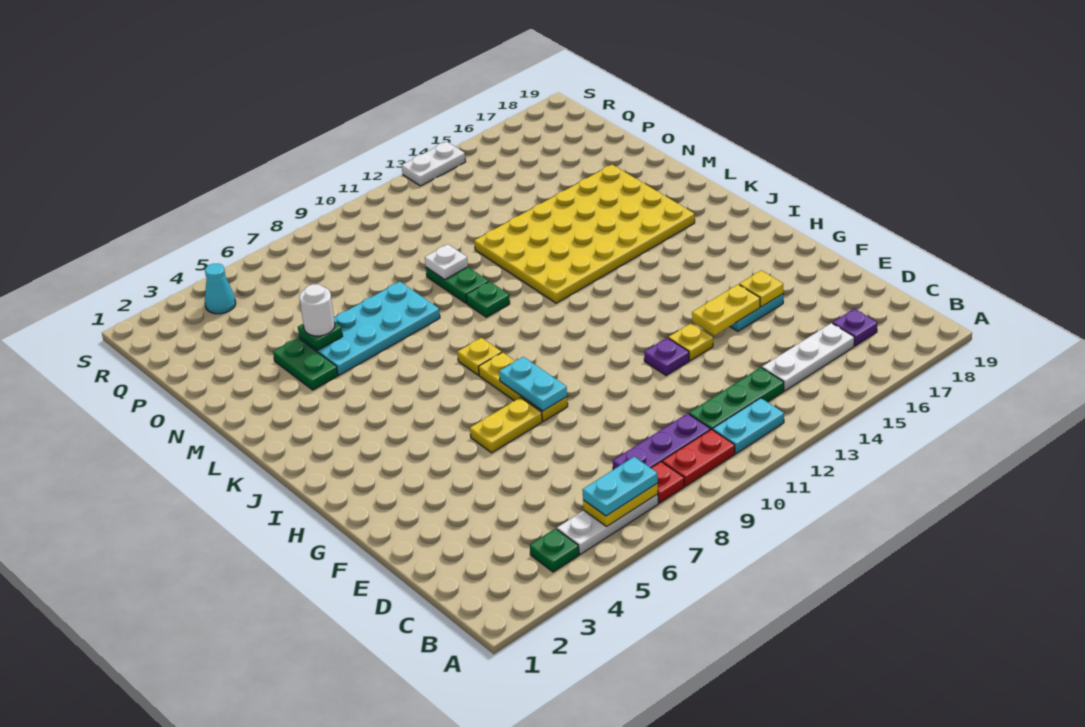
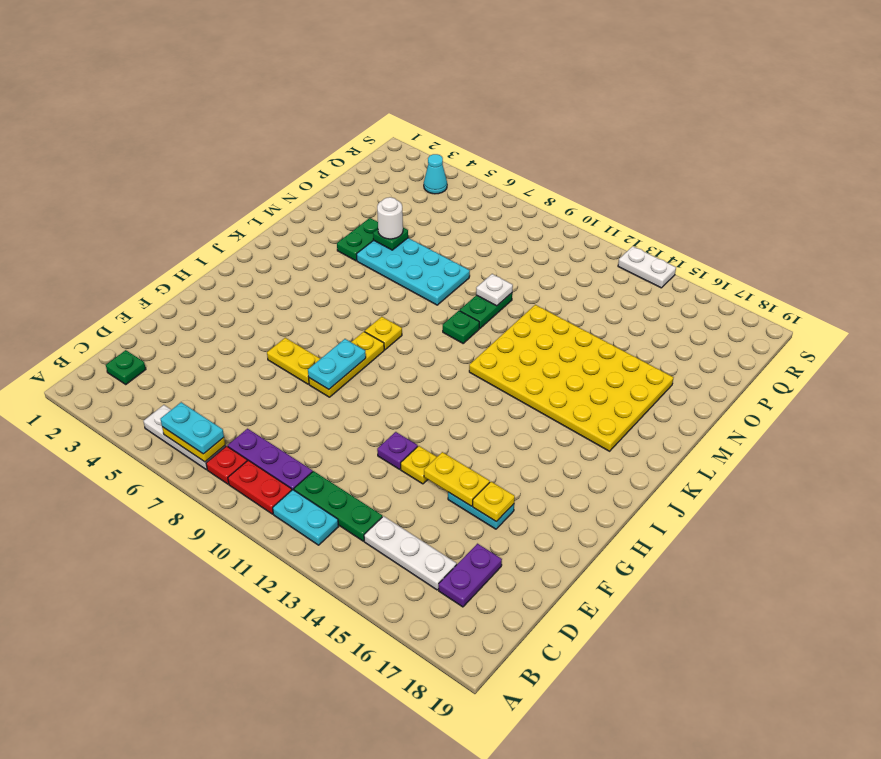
green 1x1 plate [530,529,579,572] -> green 1x1 plate moved to [106,350,146,384]
purple 1x1 plate [833,309,877,346] -> purple 1x2 plate [439,544,502,607]

